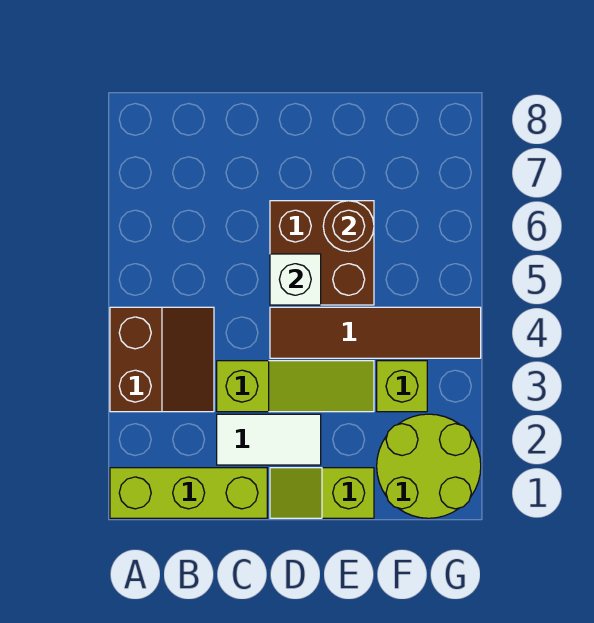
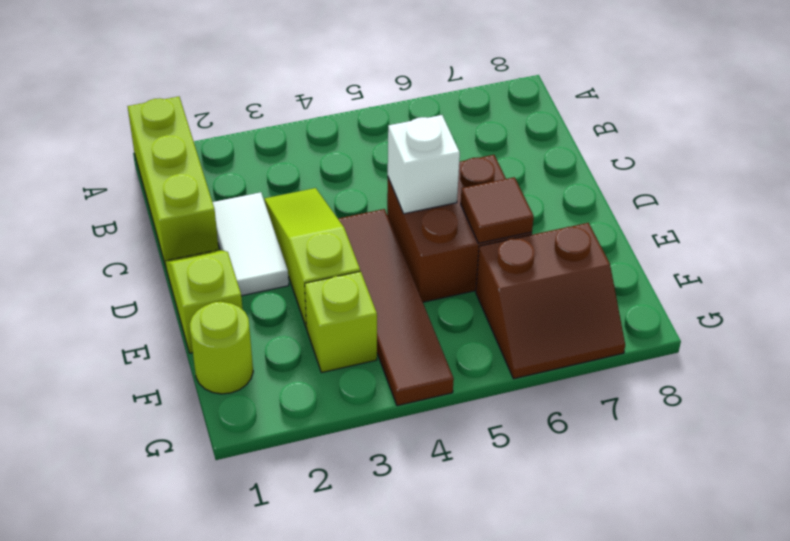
brown 2x2 slope [110,307,214,412] -> brown 2x2 slope moved to [476,223,625,379]
lime 1x3 slope [217,361,374,412] -> lime 1x3 slope turned to [264,188,360,328]
brown 1x1 round brick [323,201,374,252] -> brown 1x1 tile [461,177,534,243]
lime 2x2 round brick [377,414,481,518] -> lime 1x1 round brick [190,302,253,394]

